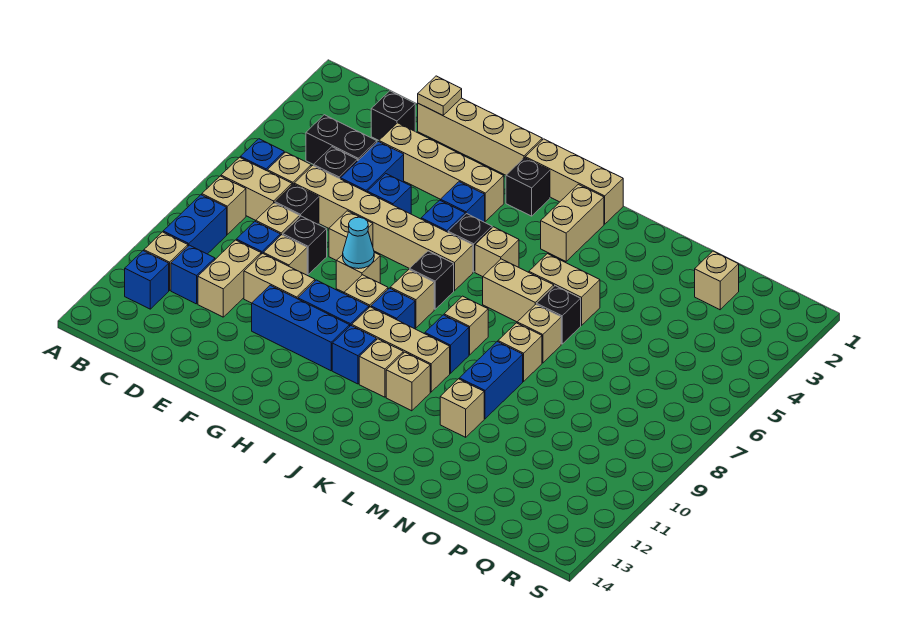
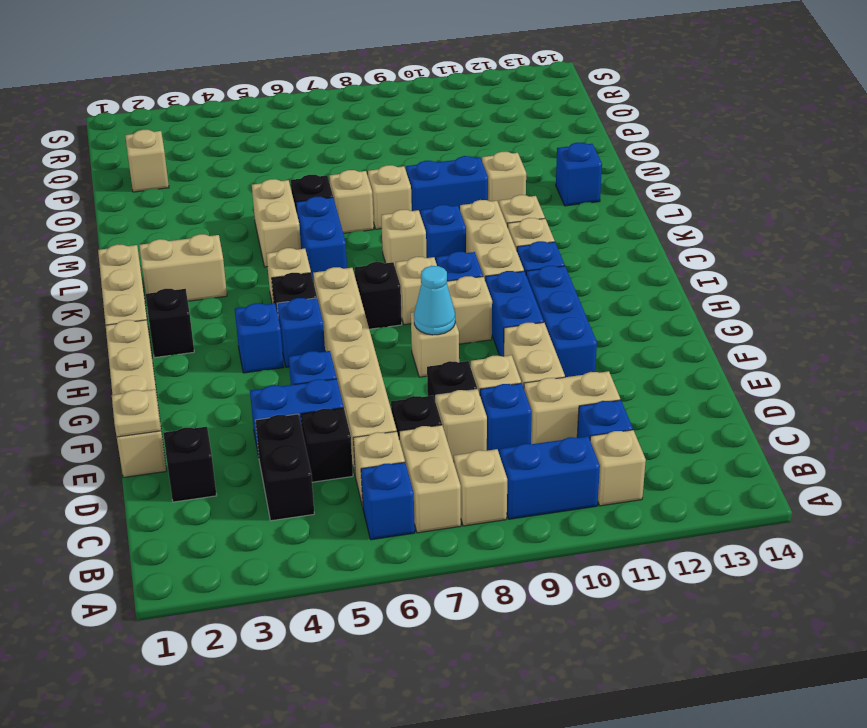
blue 1x1 brick [125,251,169,309] -> blue 1x1 brick moved to [556,143,602,206]
tan 1x4 brick [379,123,504,221] -> none
tan 1x1 brick [329,211,373,260] -> none
tan 1x2 brick [483,259,554,322] -> blue 1x2 brick [296,197,347,282]

